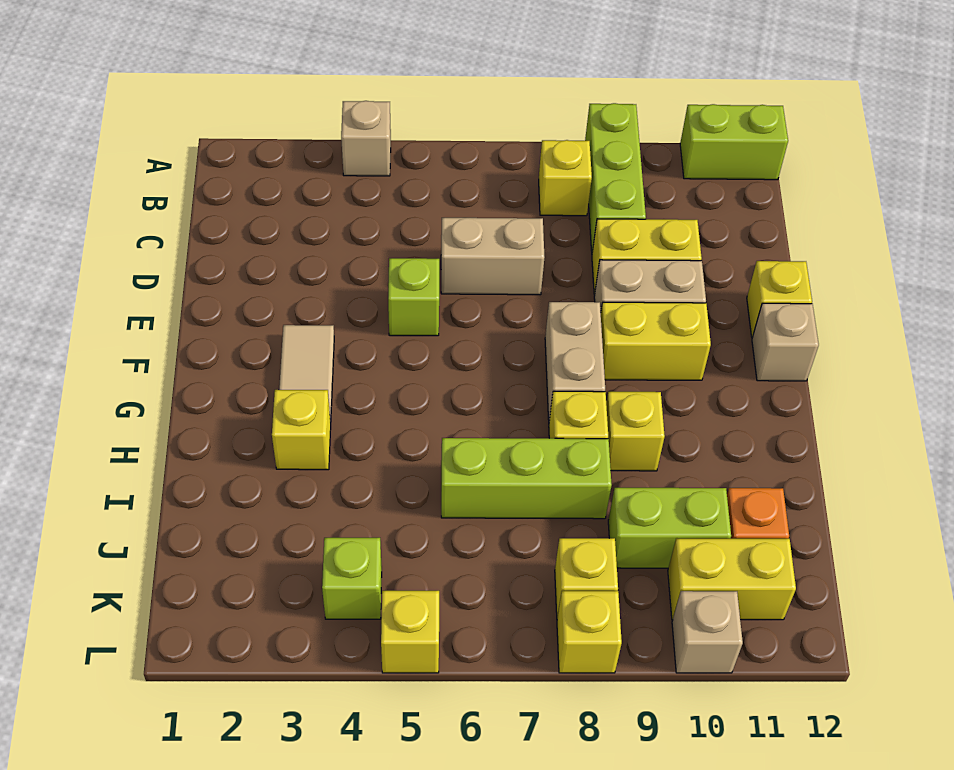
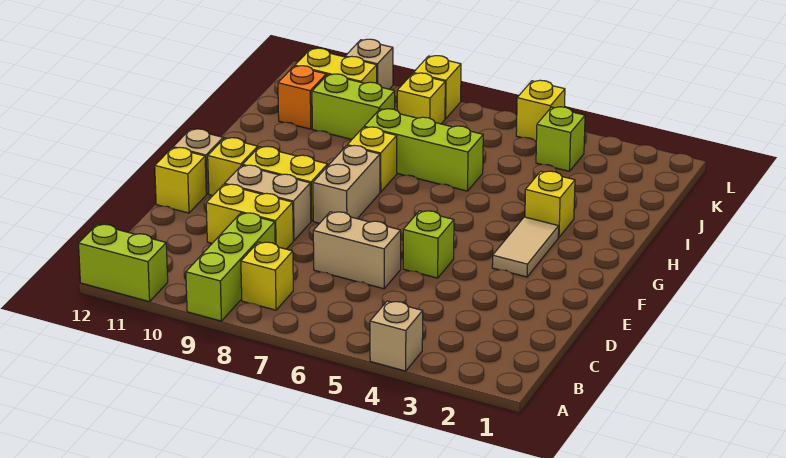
yellow 1x1 brick [606,392,665,471] -> yellow 1x1 brick moved to [208,138,258,196]

